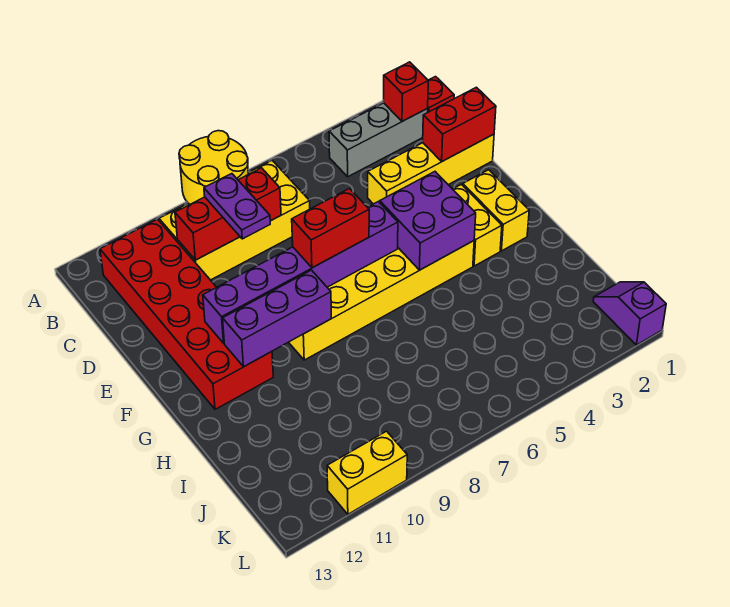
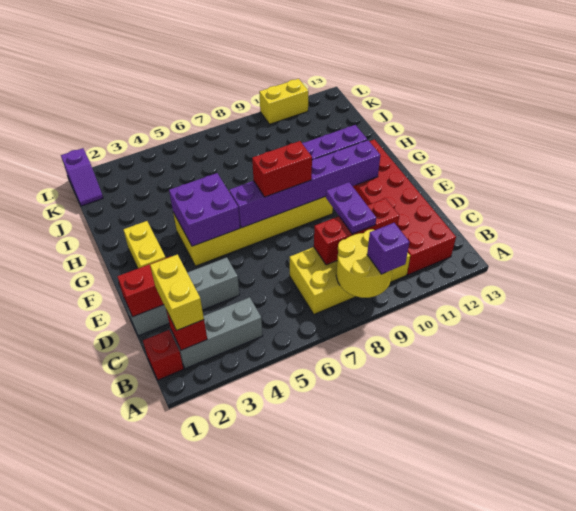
none -> purple 1x1 brick [367,223,409,274]
yellow 1x4 brick [368,134,494,204] -> grey 1x4 brick [124,257,240,336]
yellow 1x2 brick [453,184,502,266] -> yellow 1x2 brick moved to [150,254,204,330]

